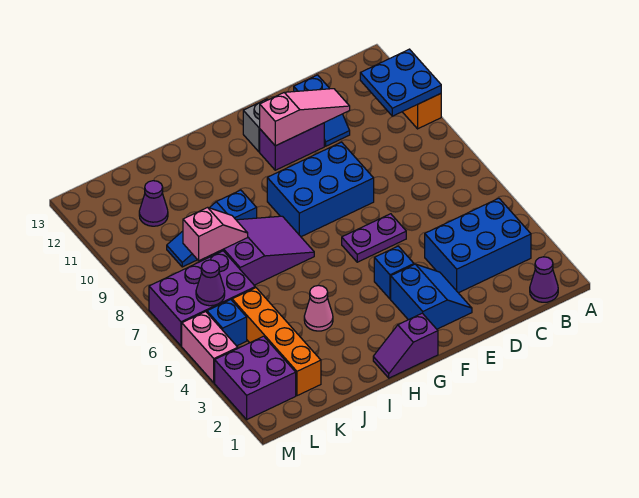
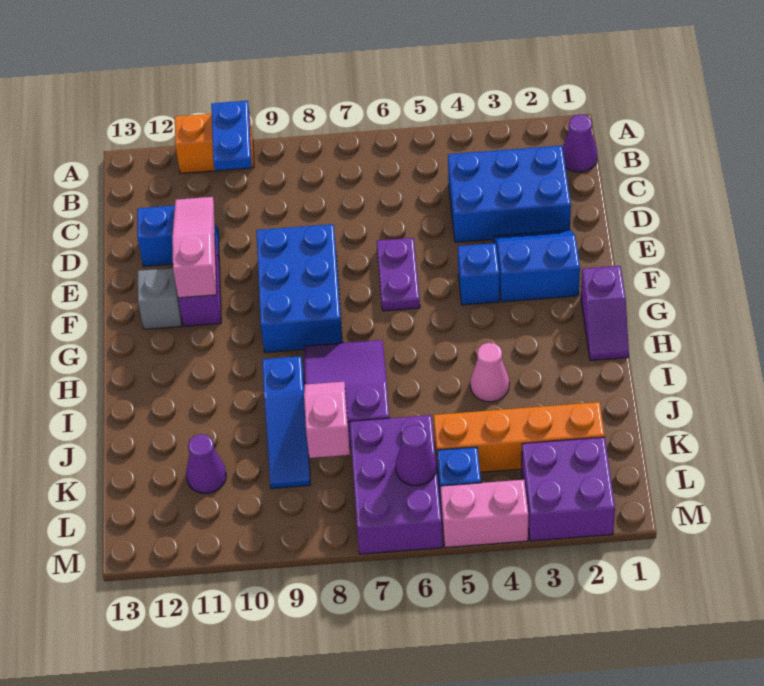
blue 2x2 plate [360,49,441,116] -> blue 1x2 plate [211,101,252,170]
blue 2x3 brick [425,198,531,293] -> blue 2x3 brick turned to [448,146,571,242]

